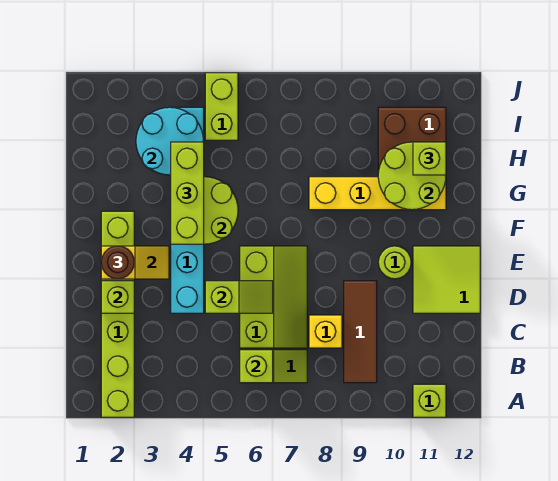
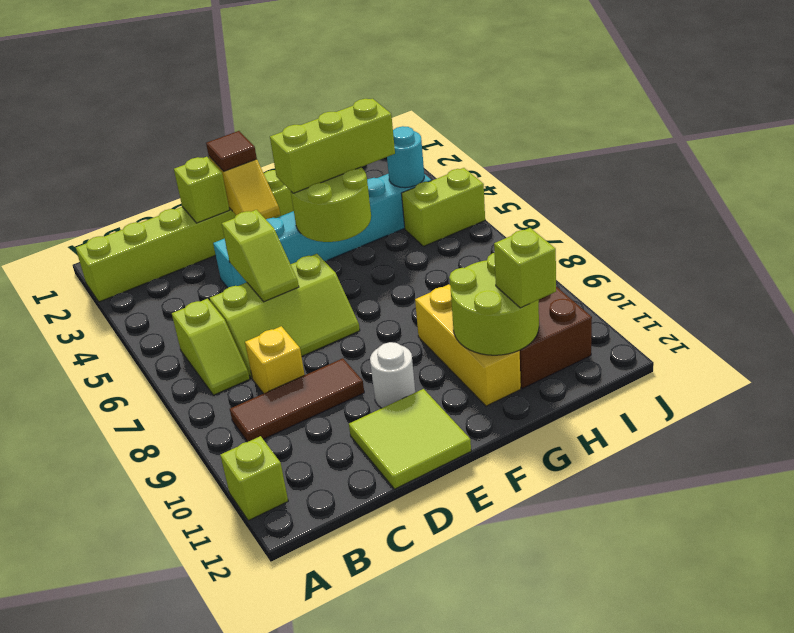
lime 1x1 brick [240,350,273,383] -> none
brown 1x1 round brick [101,246,134,279] -> brown 1x1 tile [206,131,257,171]
lime 1x1 round brick [378,246,411,279] -> white 1x1 round brick [370,342,415,408]
yellow 1x4 brick [309,177,446,210] -> yellow 1x3 brick [415,284,521,406]
cyan 2x2 round brick [136,107,204,175] -> cyan 1x1 round brick [387,126,424,188]

